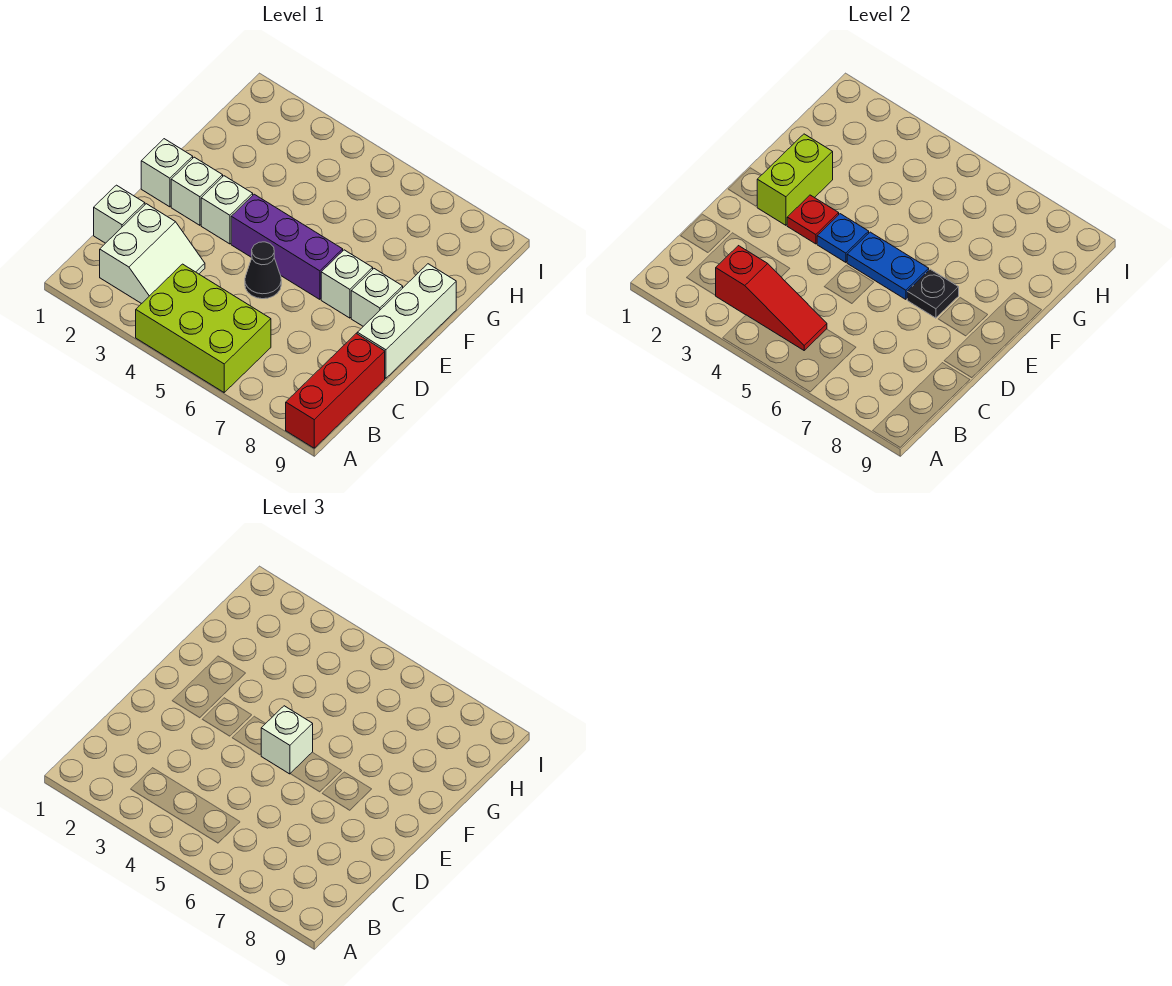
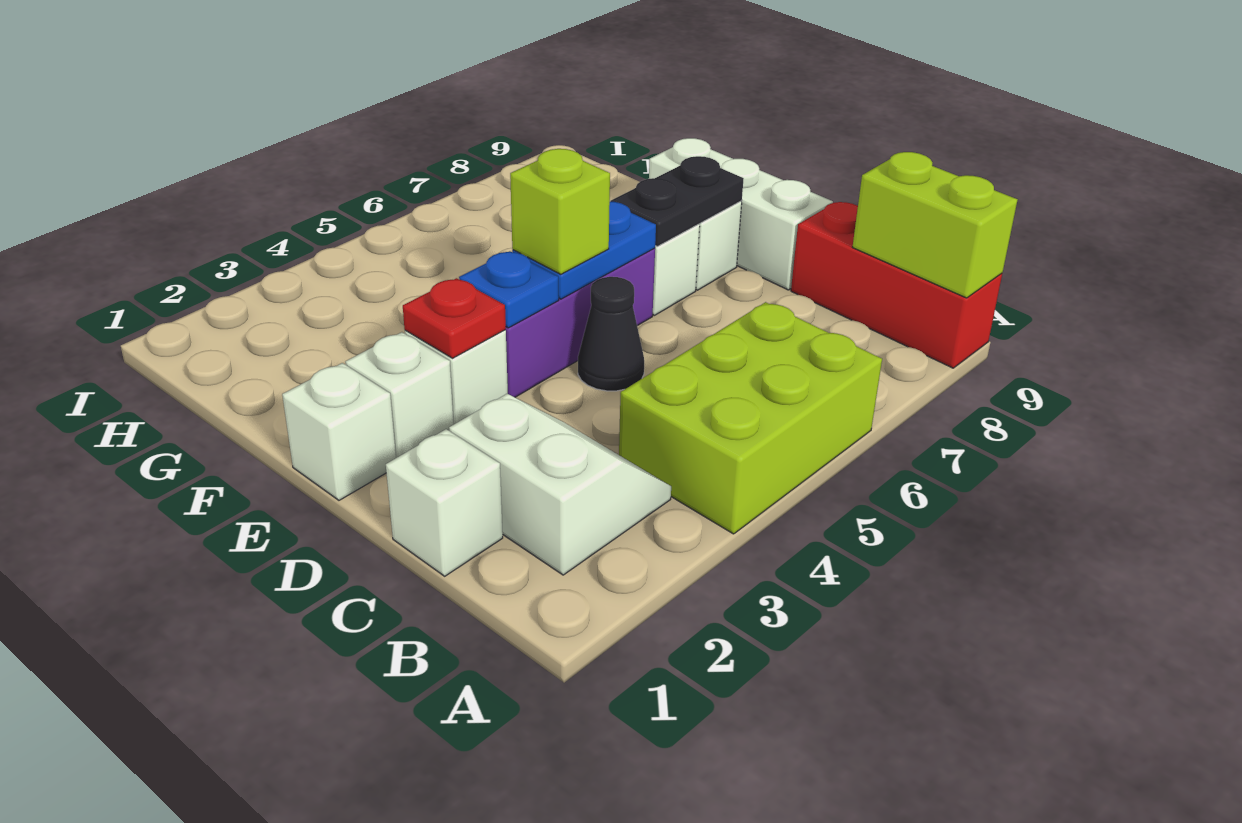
red 1x3 slope [715,246,827,350] -> none
lime 1x2 brick [757,134,833,225] -> lime 1x2 brick moved to [853,152,1017,298]
white 1x1 brick [261,706,313,774] -> lime 1x1 brick [510,149,610,274]
black 1x1 plate [907,269,959,318] -> black 1x2 plate [610,156,744,246]

